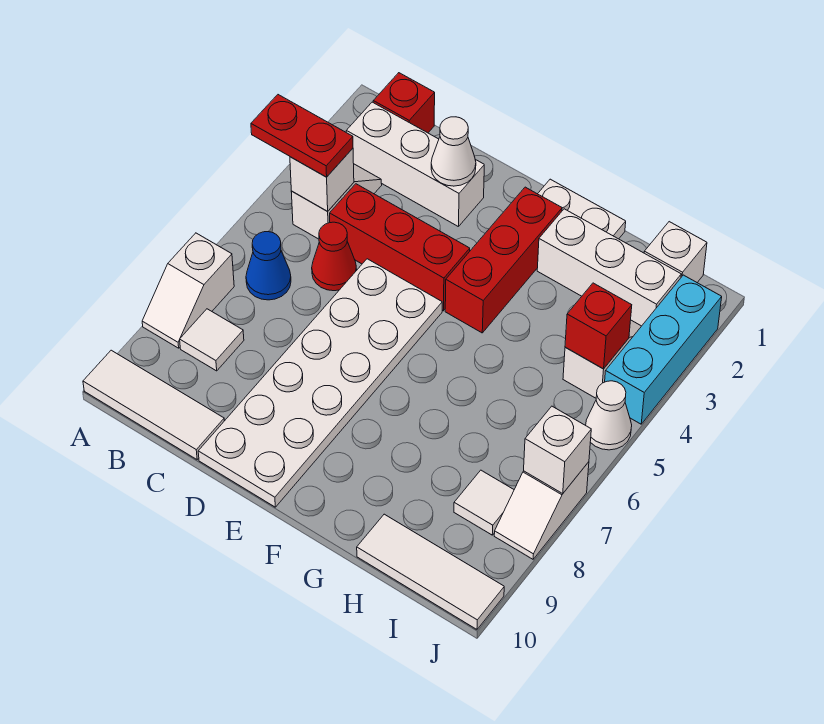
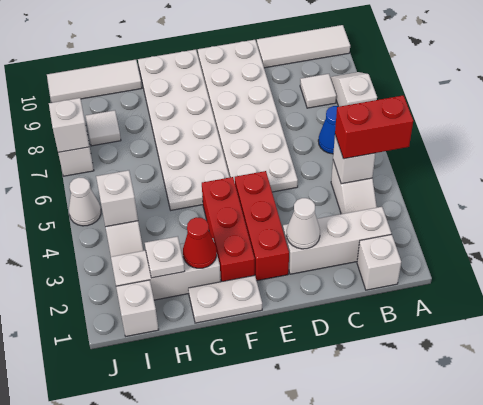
red 1x2 plate [251,95,353,177] -> red 1x2 brick [335,96,413,159]
red 1x1 brick [373,73,435,133] -> white 1x1 brick [357,234,401,290]
red 1x3 brick [330,184,470,311] -> red 1x3 brick turned to [235,171,289,281]
red 1x1 cone [312,222,357,291] -> red 1x1 cone moved to [183,217,217,268]
none -> white 2x6 plate [138,49,230,210]
none -> white 1x1 plate [145,236,185,278]
red 1x1 brick [565,283,632,369] -> white 1x1 brick [96,170,138,227]
cyan 1x3 brick [605,275,722,424] -> none

